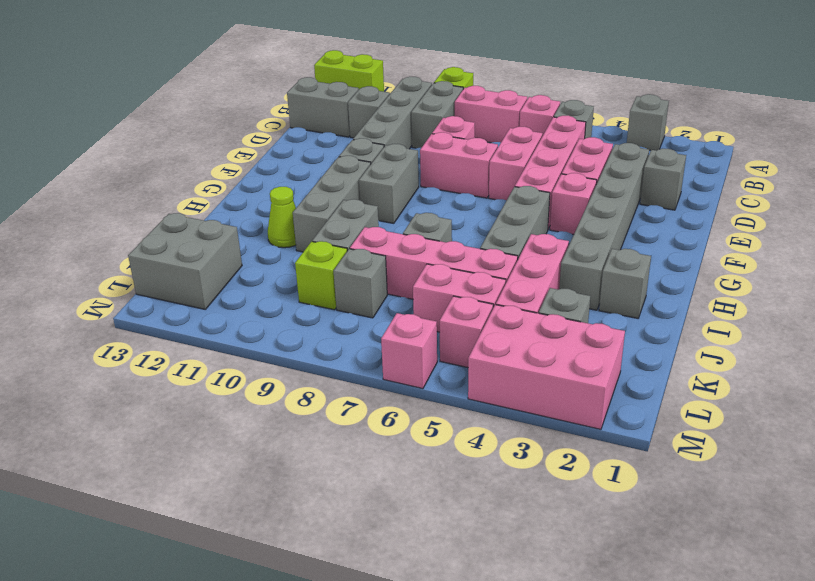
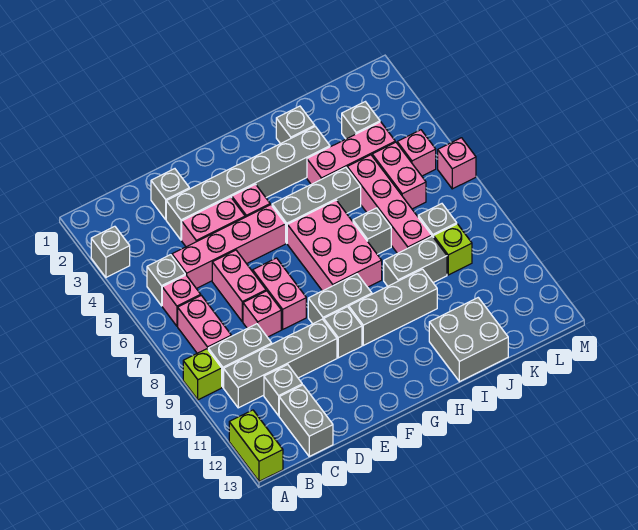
pink 1x2 brick [489,127,543,200] -> pink 1x2 brick turned to [212,250,266,322]
lime 1x1 cone [268,187,296,248] -> none
grey 2x2 brick [128,213,242,309] -> grey 2x2 brick moved to [429,298,508,382]
pink 2x3 brick [468,305,625,429] -> pink 2x3 brick moved to [287,200,382,291]

